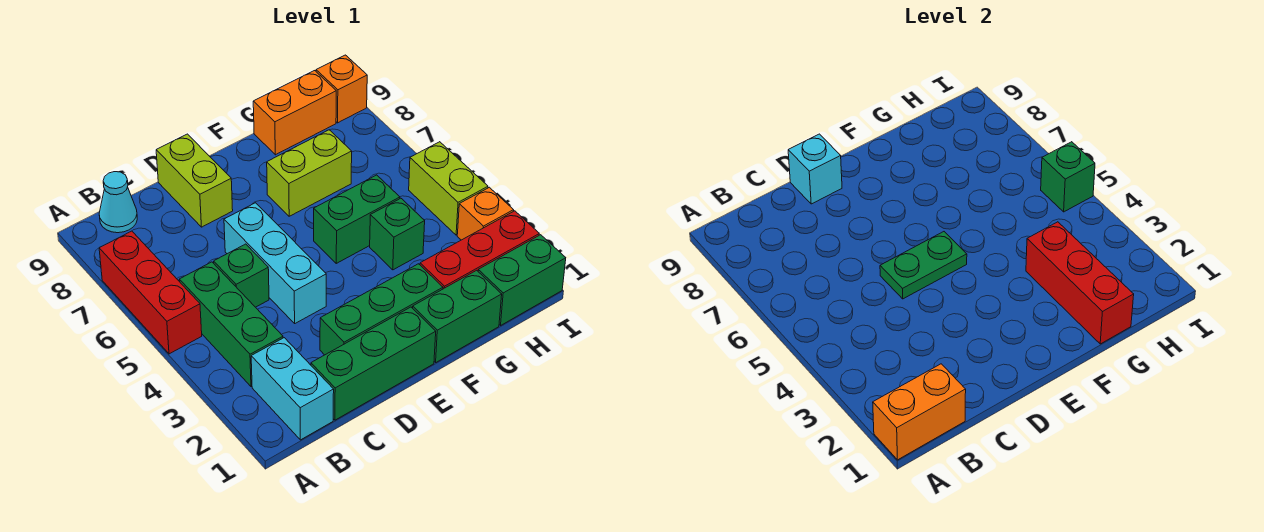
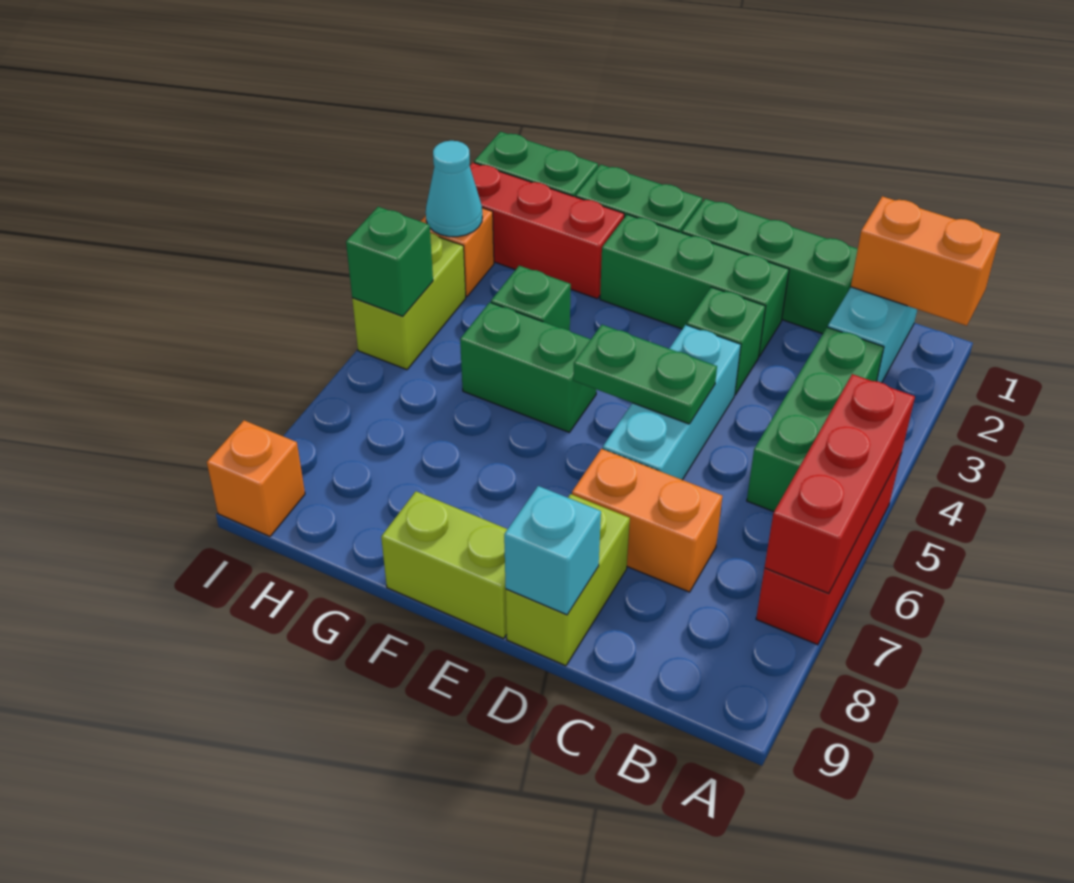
cyan 1x1 cone [99,172,137,233] -> cyan 1x1 cone moved to [426,141,482,237]
green 1x1 brick [214,244,269,307] -> green 1x1 brick moved to [687,287,766,395]
lime 1x2 brick [267,130,352,216] -> lime 1x2 brick moved to [381,491,507,639]
red 1x3 brick [1026,222,1134,344] -> red 1x3 brick moved to [764,374,915,594]
orange 1x2 brick [253,71,336,155] -> orange 1x2 brick moved to [572,449,722,592]

